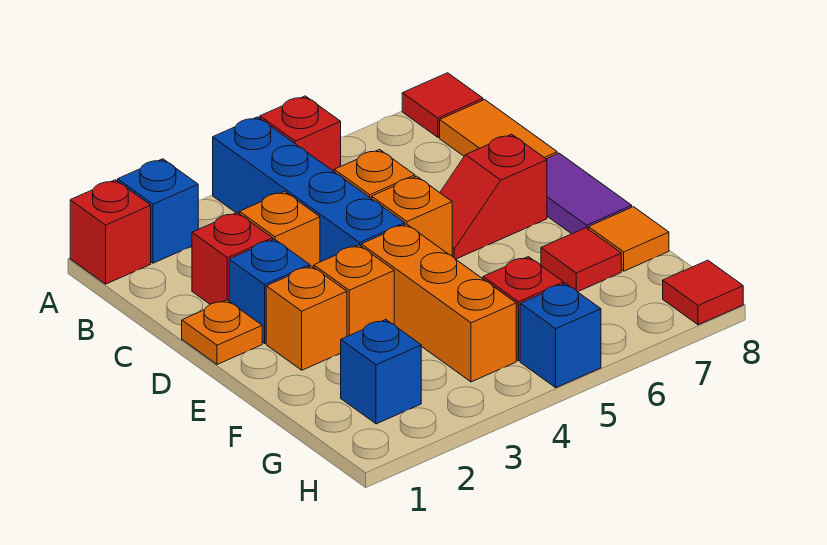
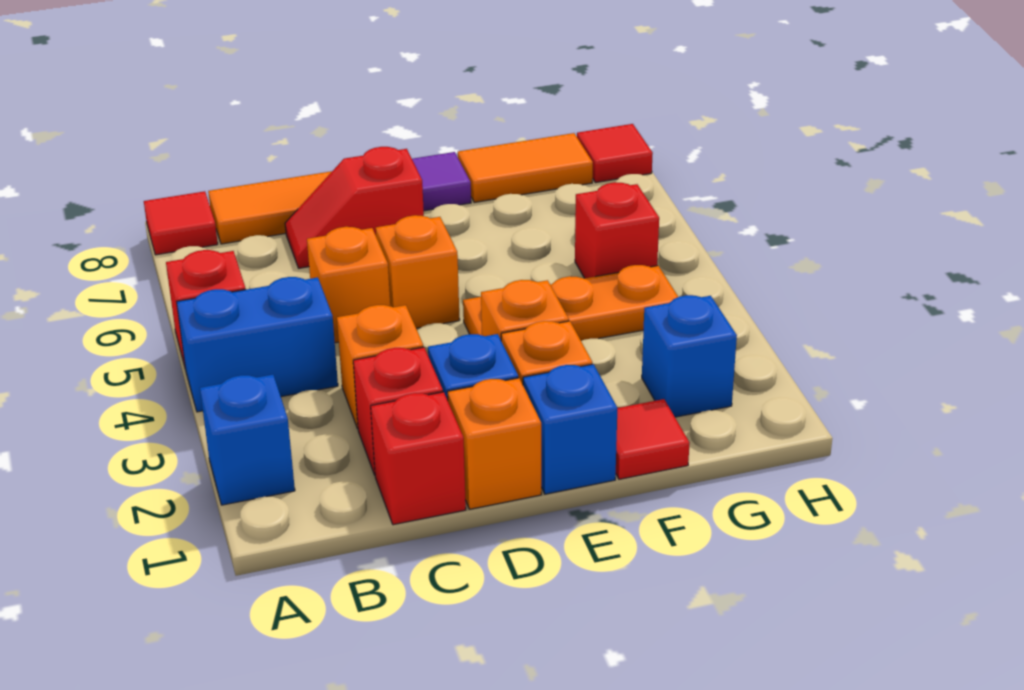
red 1x1 brick [70,180,151,284] -> red 1x1 brick moved to [371,392,466,525]
blue 1x4 brick [213,117,405,262] -> blue 1x2 brick [177,277,338,412]
orange 1x1 plate [182,300,262,365] -> orange 1x1 brick [448,378,541,509]
red 1x2 slope [440,134,547,259] -> red 1x2 slope turned to [285,147,424,268]
orange 1x3 brick [361,224,516,382] -> orange 1x3 plate [463,265,678,341]
red 1x1 tile [541,228,621,292] -> red 1x1 tile moved to [616,399,690,479]
orange 1x1 tile [588,207,669,271] -> orange 1x2 tile [458,133,593,203]
blue 1x1 brick [520,283,601,388] -> blue 1x1 brick moved to [523,364,617,494]

